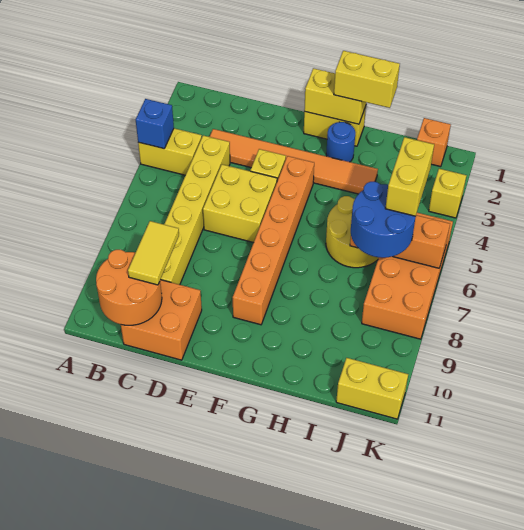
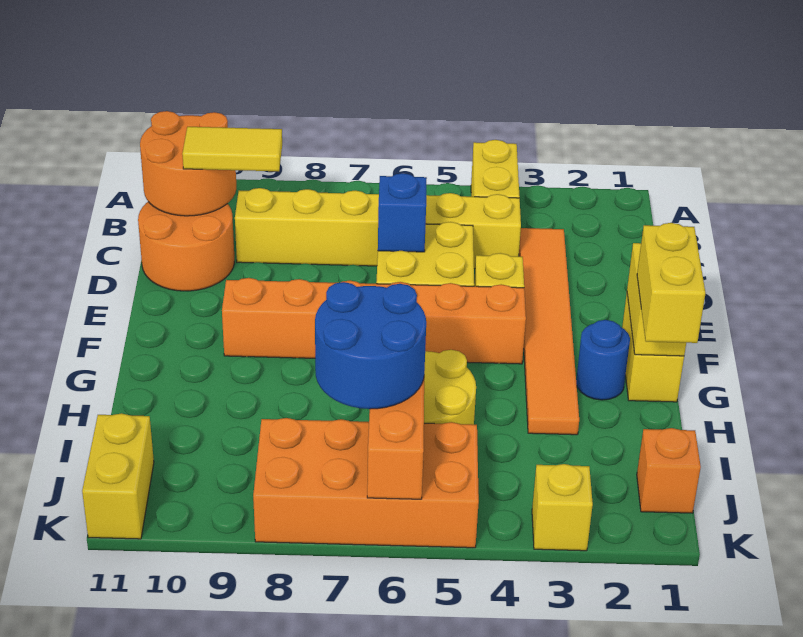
blue 1x1 brick [136,99,174,149] -> blue 1x1 brick moved to [378,173,427,252]
orange 2x2 brick [121,280,202,360] -> orange 2x2 round brick [138,202,234,291]
yellow 1x2 brick [385,137,434,216] -> none

